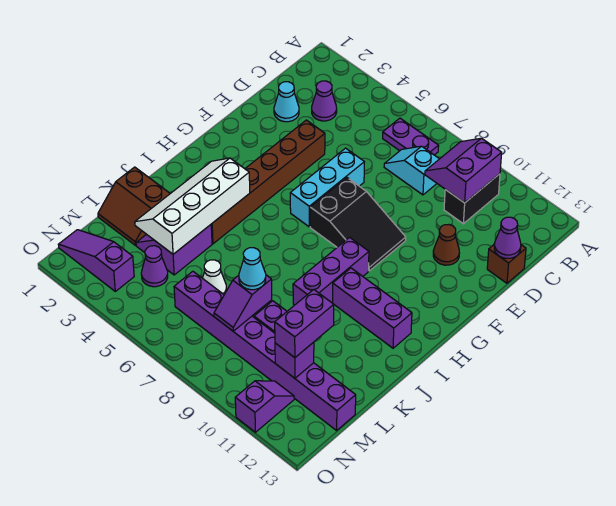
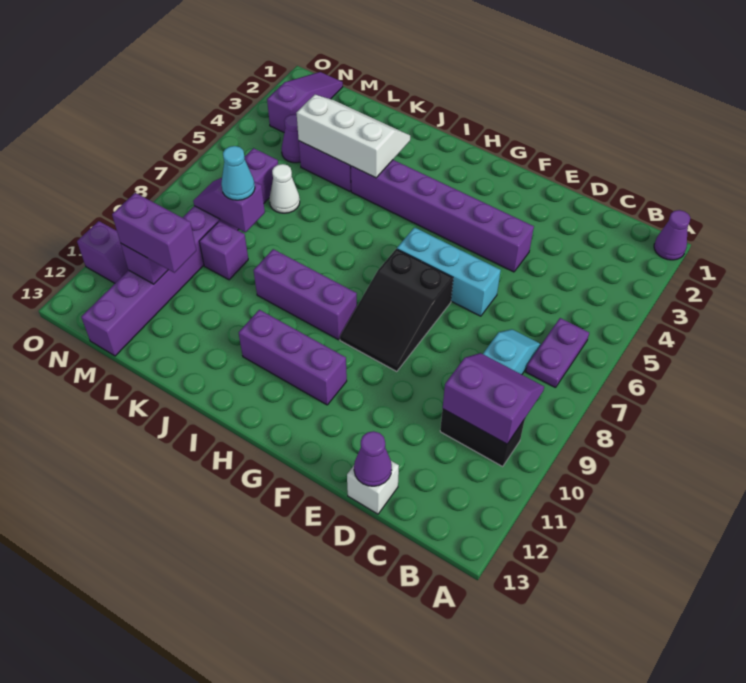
purple 1x1 cone [312,81,337,121] -> purple 1x1 cone moved to [654,210,690,260]
cyan 1x1 cone [274,82,299,122] -> none
brown 1x1 brick [487,245,526,283] -> white 1x1 brick [347,461,399,514]
brown 1x6 brick [211,120,325,244] -> purple 1x6 brick [351,160,534,272]
brown 1x1 cone [433,225,459,265] -> none
white 2x4 slope [135,158,250,254] -> white 2x3 slope [297,95,410,178]
purple 1x3 brick [333,268,412,348] -> purple 1x3 brick turned to [239,310,347,405]
brown 2x2 slope [98,167,170,245] -> none

